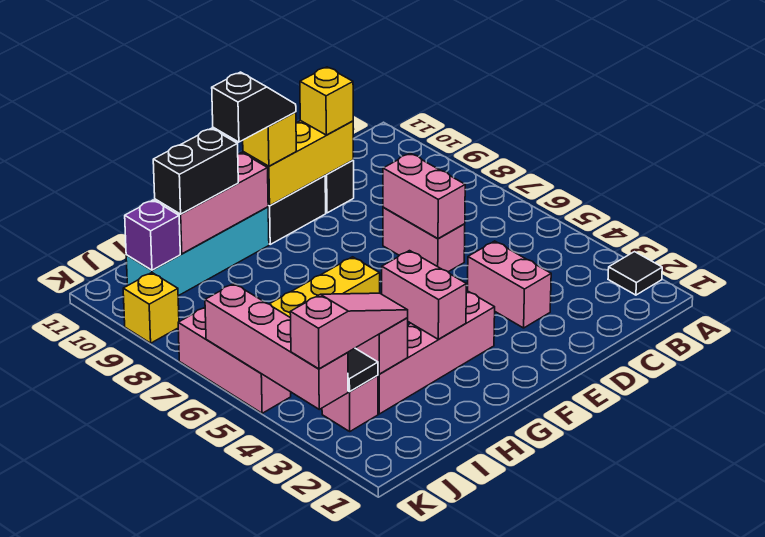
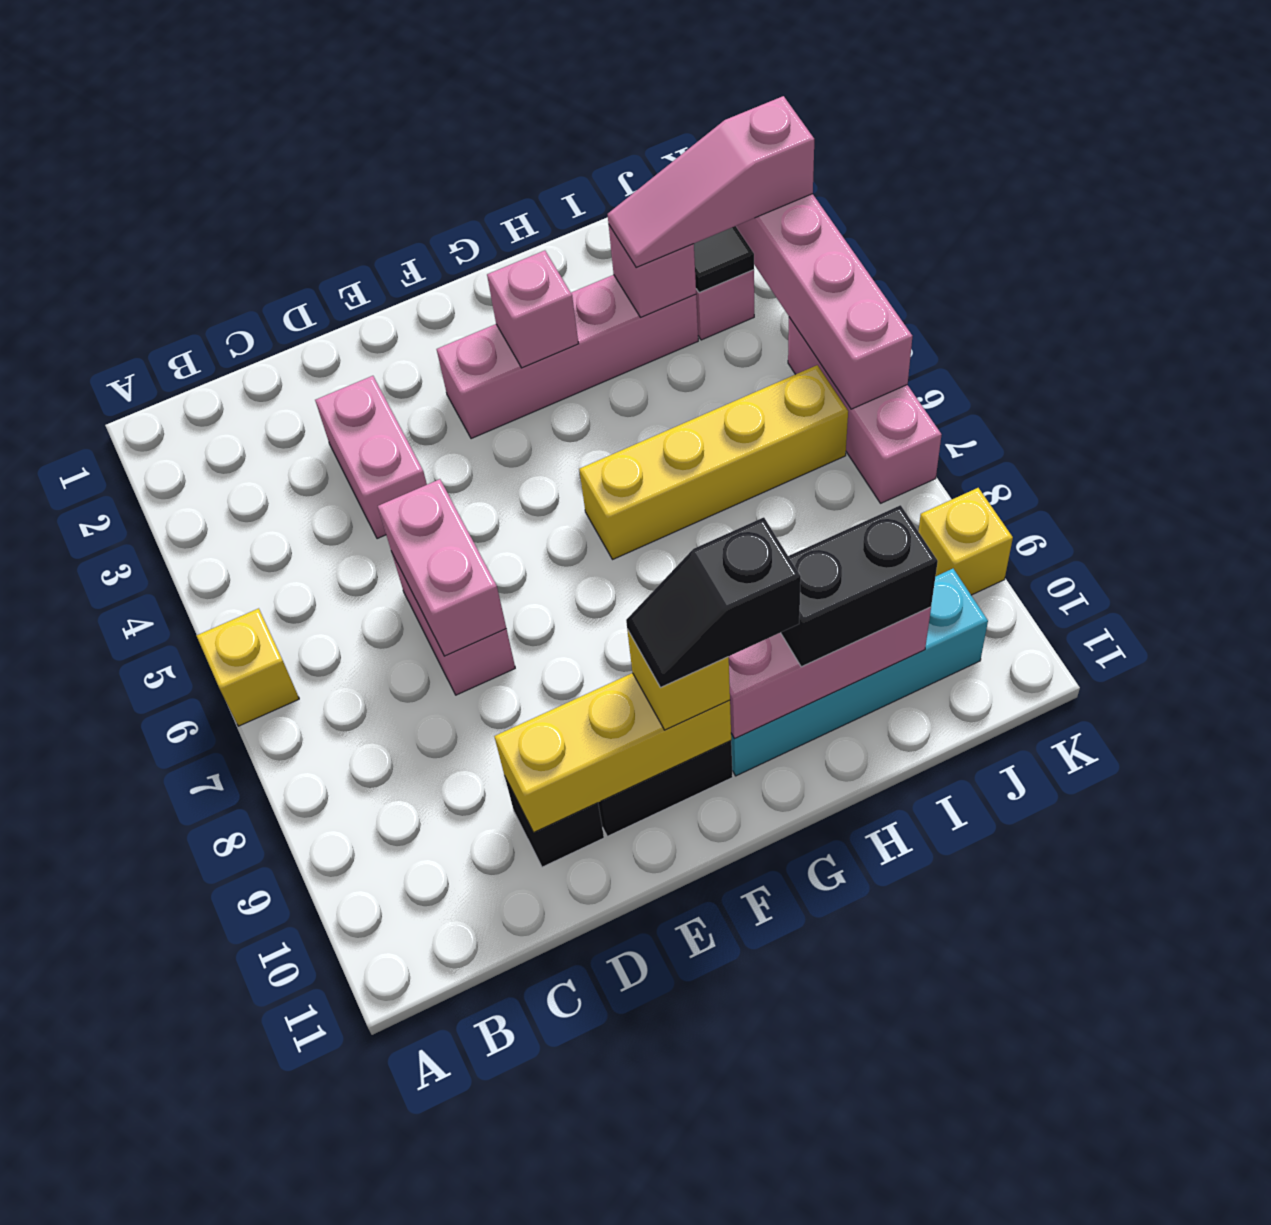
black 1x1 tile [608,252,662,295] -> none
yellow 1x1 brick [300,67,353,135] -> yellow 1x1 brick moved to [196,608,299,726]
pink 1x2 brick [382,251,466,339] -> pink 1x1 brick [487,251,578,368]
purple 1x1 brick [125,200,180,270] -> none

